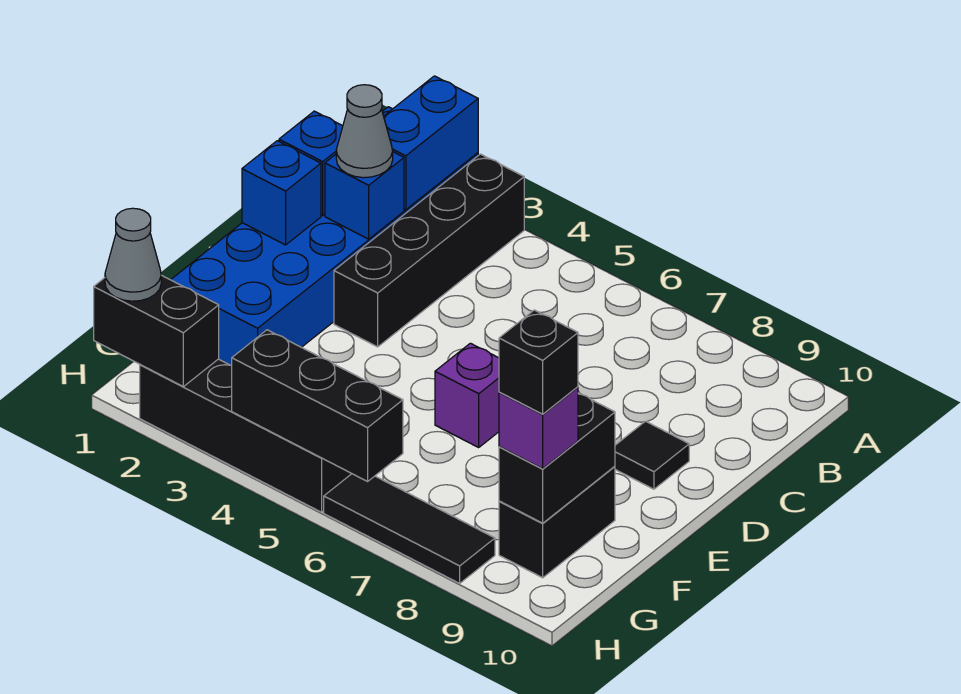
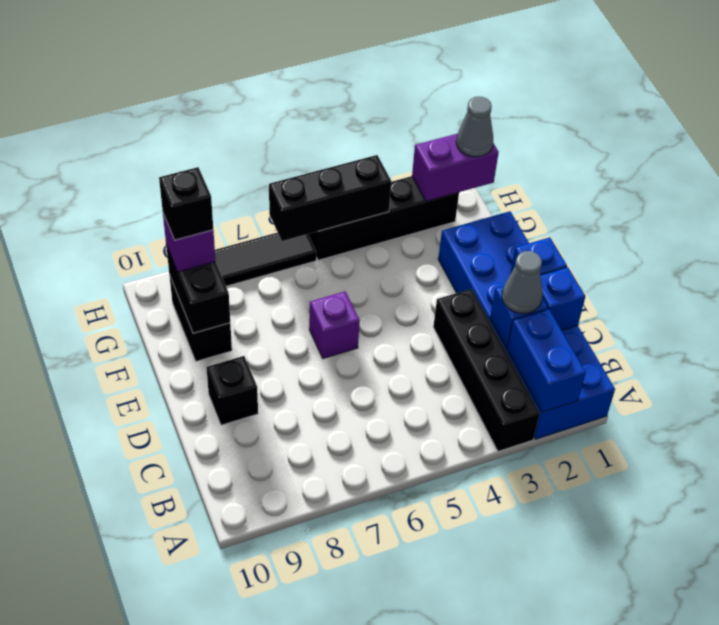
black 1x1 tile [615,421,689,489] -> black 1x1 brick [207,356,258,425]
black 1x2 brick [94,275,219,387] -> purple 1x2 brick [412,134,499,201]

